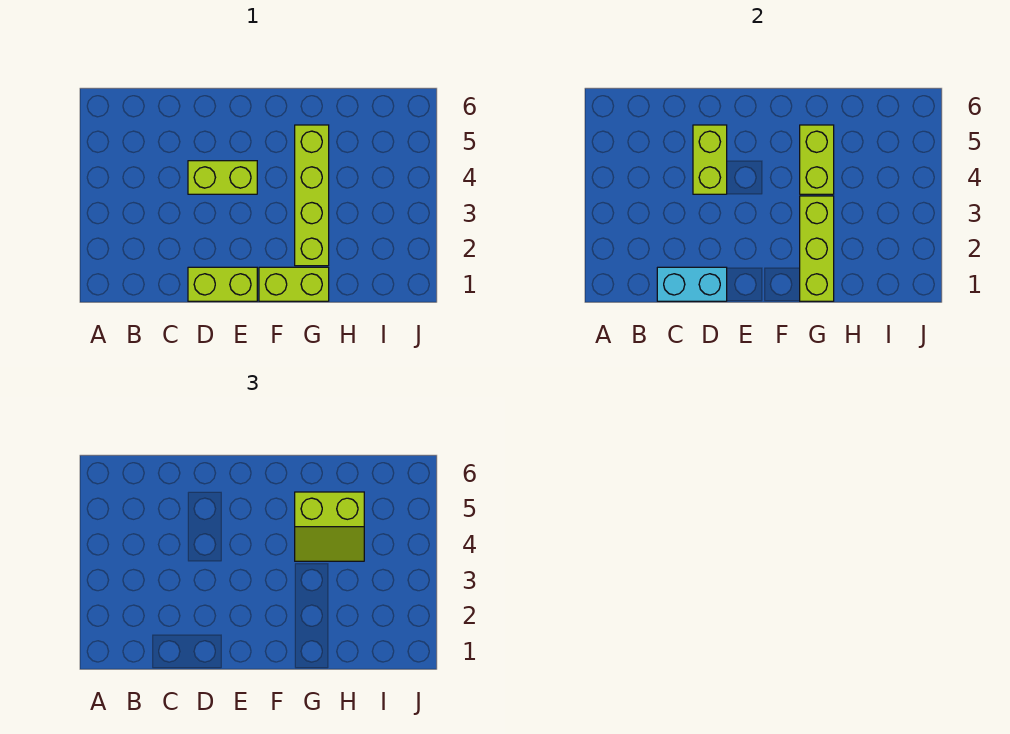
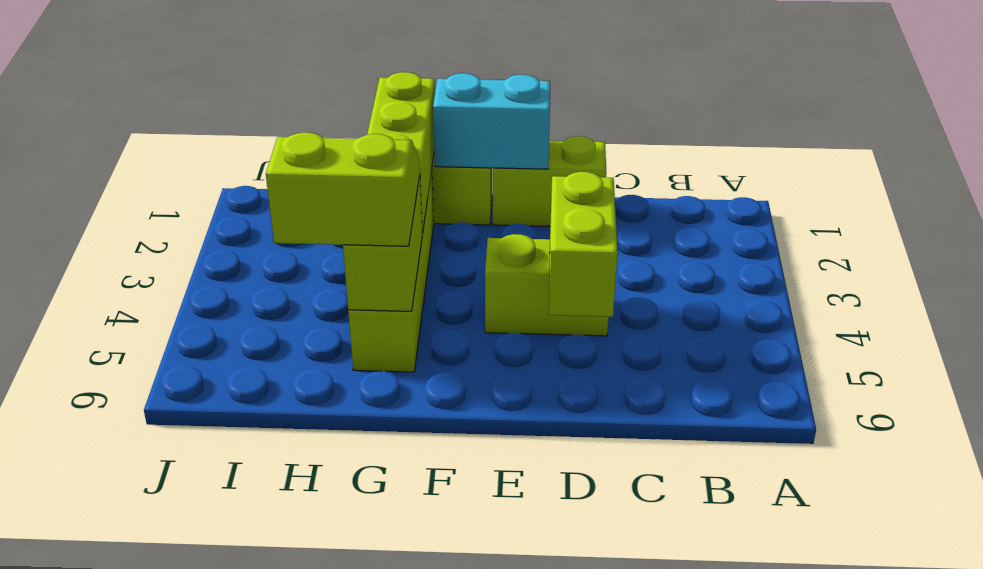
cyan 1x2 brick [657,267,727,301] -> cyan 1x2 brick moved to [433,73,550,169]

